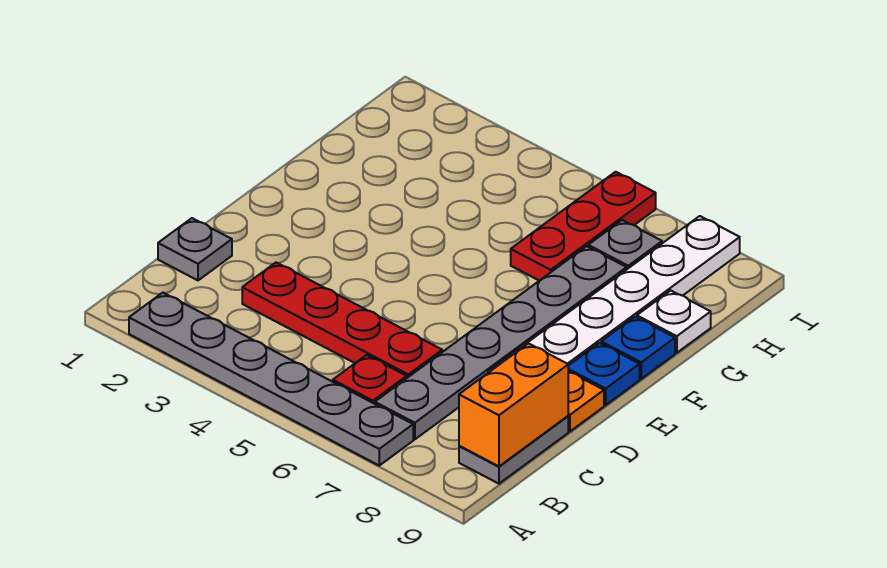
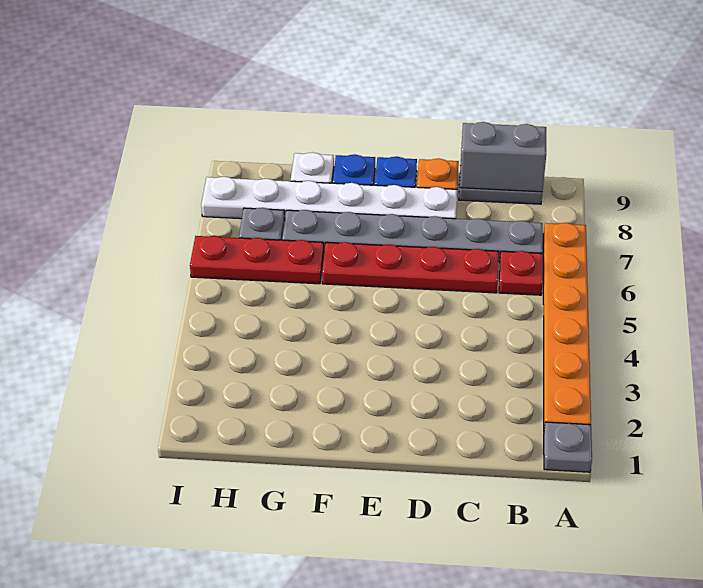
grey 1x6 plate [129,293,413,465] -> orange 1x6 plate [543,223,591,428]
orange 1x2 brick [459,343,568,466] -> grey 1x2 brick [460,122,546,192]
grey 1x1 plate [158,218,232,280] -> grey 1x1 plate moved to [544,422,592,472]
red 1x4 plate [242,262,442,378] -> red 1x4 plate turned to [322,242,499,293]

